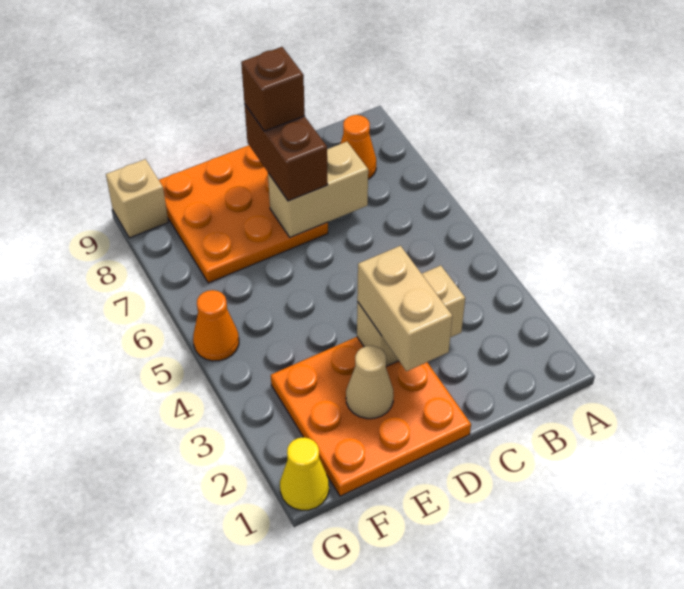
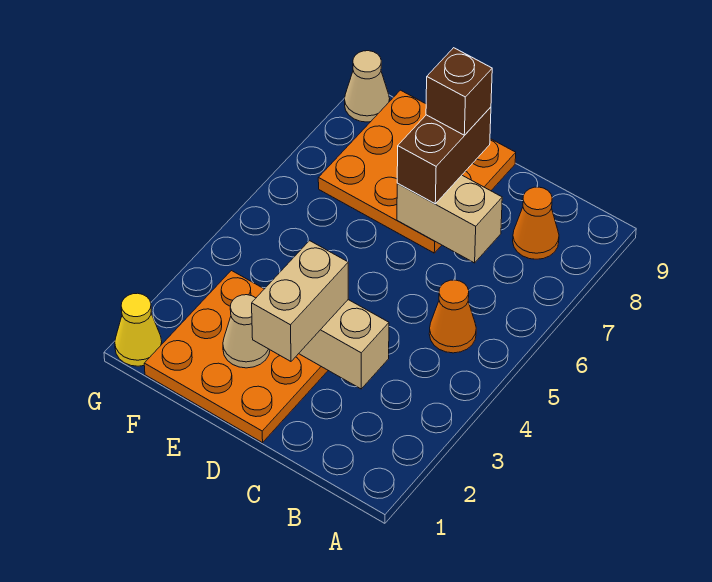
orange 1x1 cone [193,290,239,361] -> orange 1x1 cone moved to [429,280,476,353]
tan 1x1 brick [106,159,168,238] -> tan 1x1 cone [345,51,390,122]

